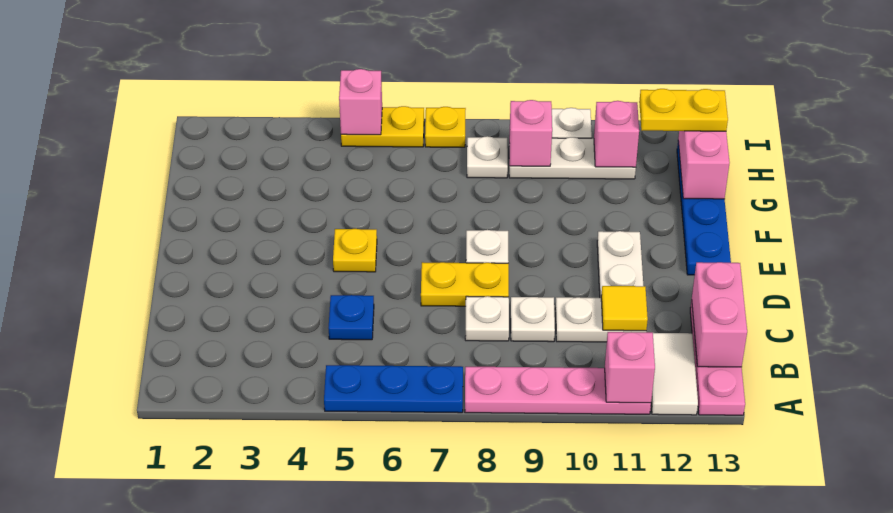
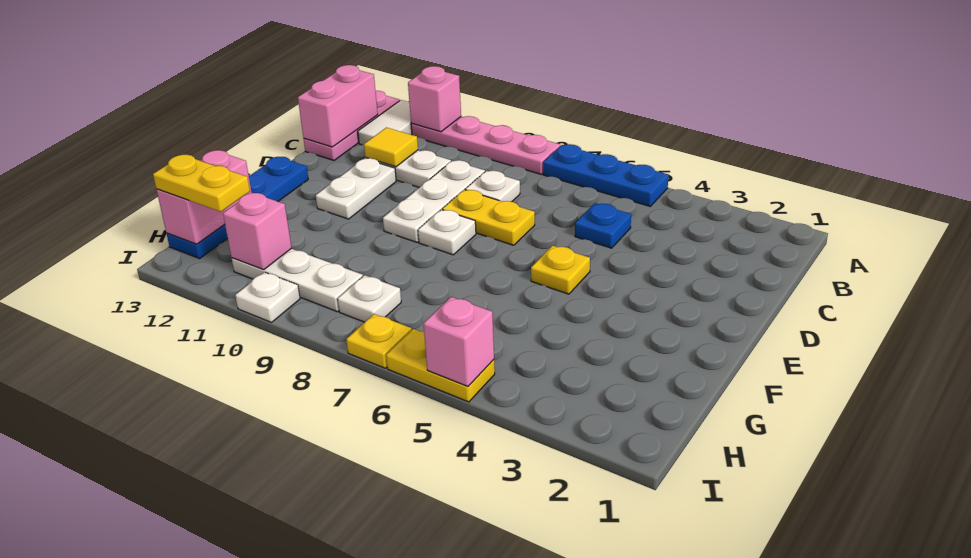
white 1x1 plate [511,297,555,342] -> white 1x3 plate [383,160,485,242]
pink 1x1 brick [509,100,552,166] -> none

